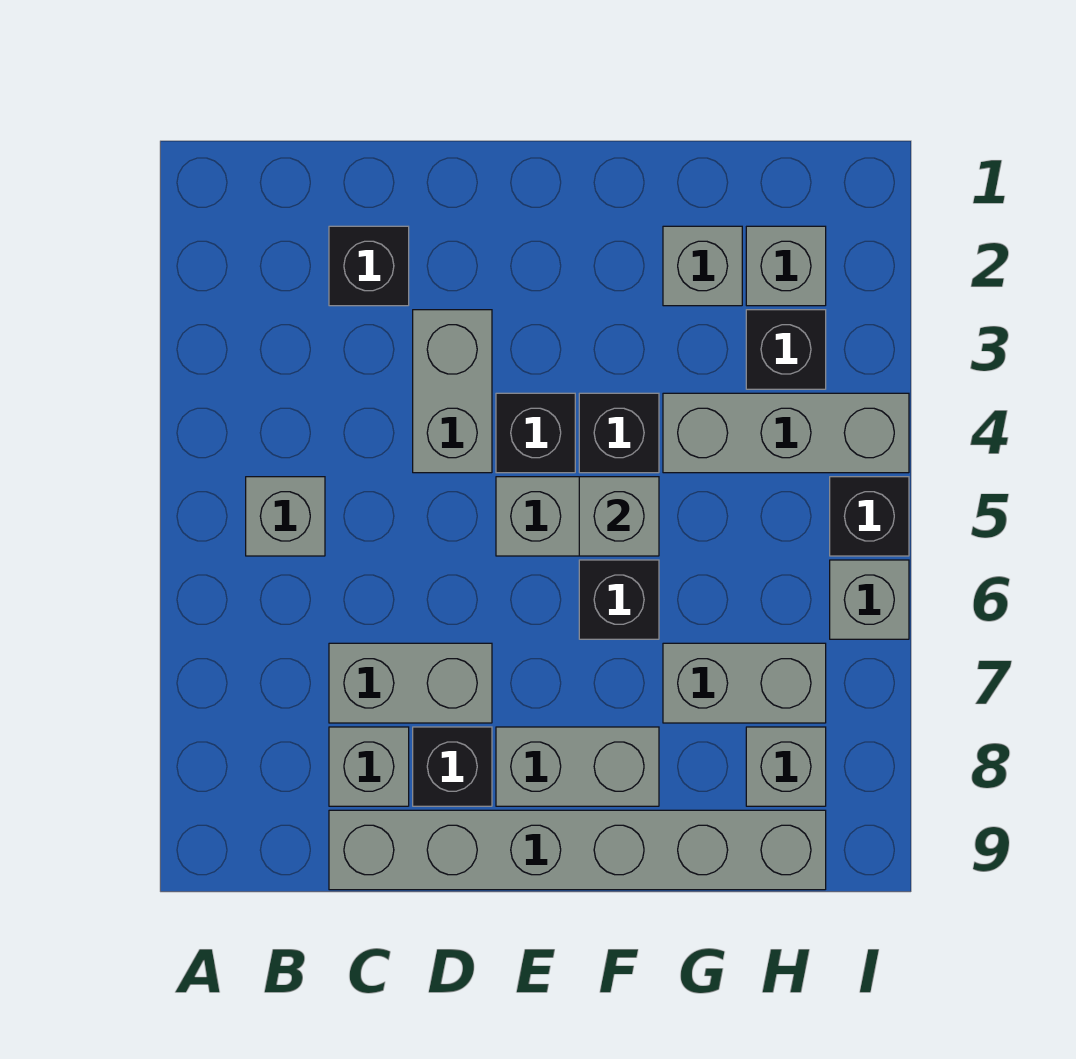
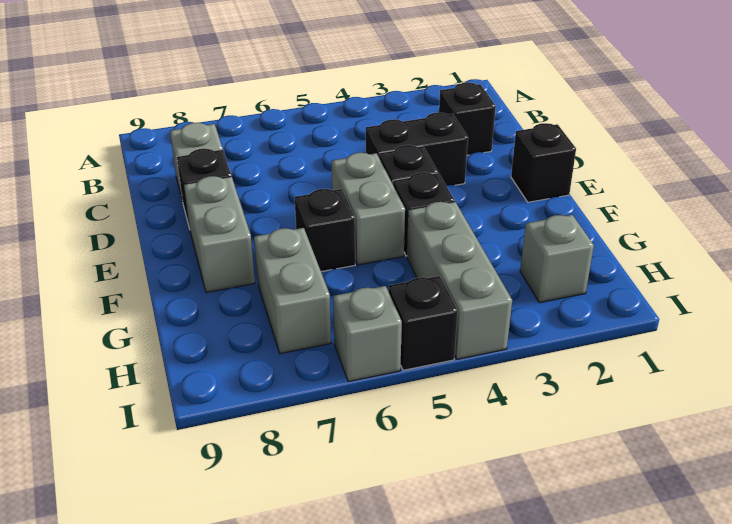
grey 1x1 brick [246,477,325,556] -> none
grey 1x2 brick [329,643,492,723] -> none
grey 1x6 brick [329,810,826,890] -> none
grey 1x2 brick [413,310,492,473] -> black 1x2 brick [366,113,468,186]
grey 1x1 brick [579,477,659,556] -> none
grey 1x1 brick [663,226,742,306] -> none
black 1x1 brick [746,310,826,389] -> black 1x1 brick moved to [511,123,576,202]
grey 1x1 brick [746,727,826,806] -> none

